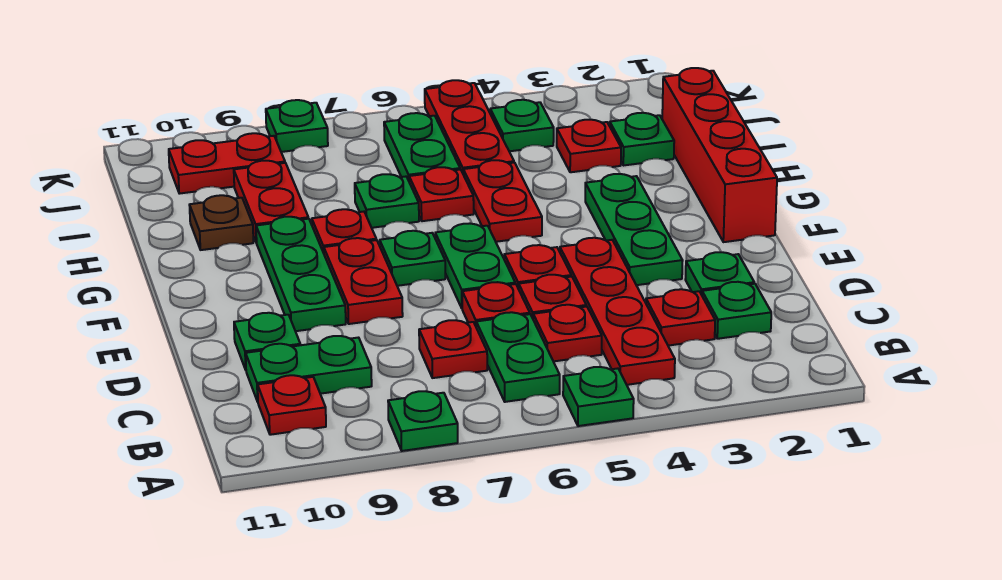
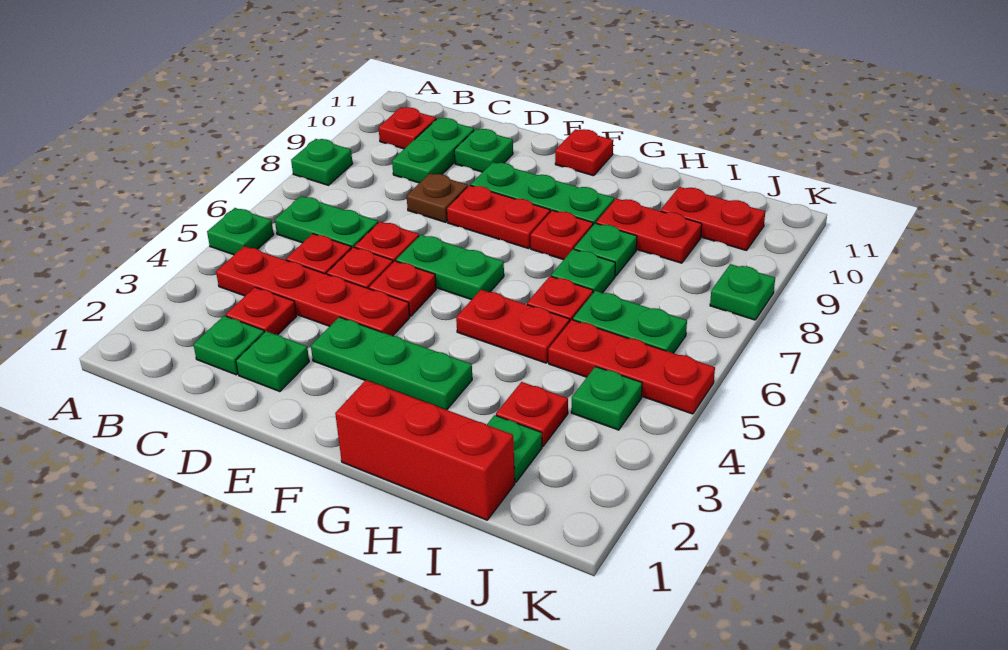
red 1x1 plate [419,320,487,378] -> red 1x1 plate moved to [555,129,613,176]
red 1x4 brick [662,68,777,242] -> red 1x3 brick [335,380,515,520]
green 1x1 plate [380,231,445,286] -> green 1x1 plate moved to [574,223,637,276]
brown 1x1 plate [189,195,253,250] -> brown 1x1 plate moved to [407,173,468,222]
red 1x2 plate [169,133,285,194] -> red 1x2 plate turned to [661,187,765,251]

